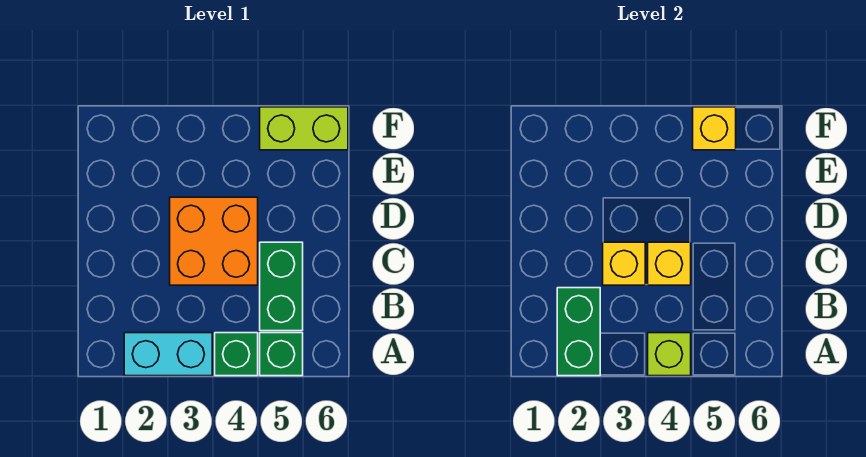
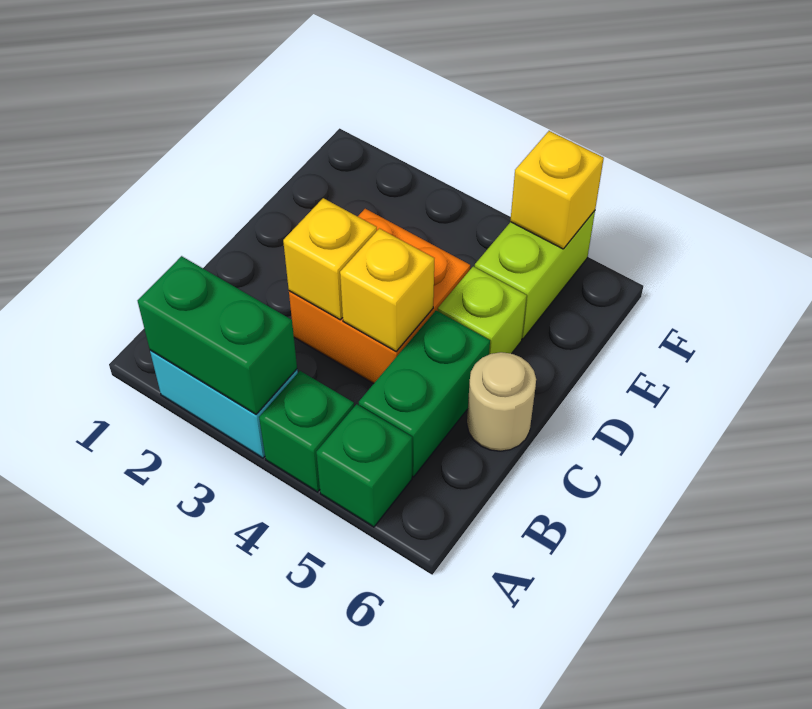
green 1x2 brick [557,288,600,376] -> green 1x2 brick turned to [137,256,297,414]
lime 1x1 brick [648,333,691,376] -> lime 1x1 brick moved to [438,267,527,354]
none -> tan 1x1 round brick [467,352,536,451]
lime 1x2 brick [260,107,348,150] -> lime 1x2 brick turned to [475,211,595,339]

